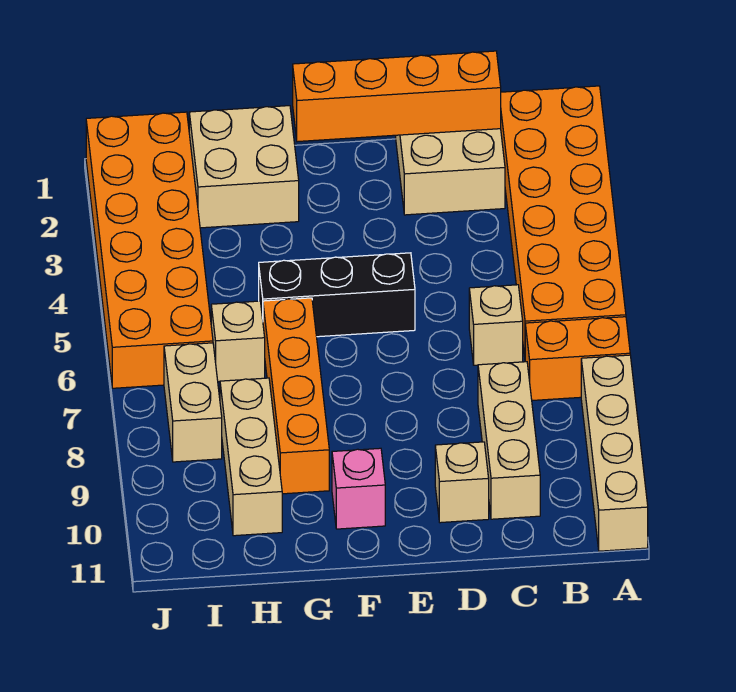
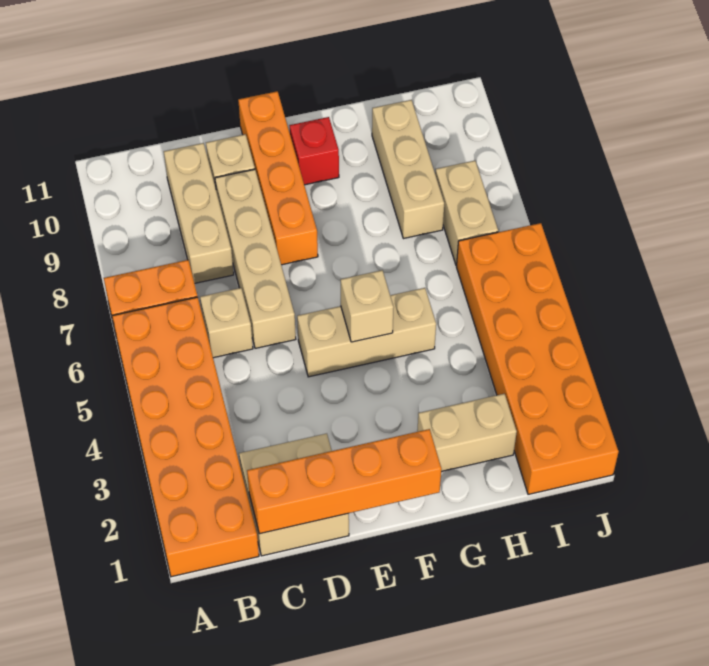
tan 1x4 brick [581,355,648,551] -> tan 1x4 brick moved to [215,169,296,348]
black 1x3 brick [259,253,415,337] -> tan 1x3 brick [297,288,436,377]
pink 1x1 brick [332,448,385,529] -> red 1x1 brick [289,117,339,185]
tan 2x2 brick [189,106,299,228] -> tan 1x2 brick [417,394,517,472]
orange 1x4 brick [263,298,329,494] -> orange 1x4 brick moved to [238,91,318,265]
tan 1x1 brick [211,301,265,382] -> tan 1x1 brick moved to [341,270,394,342]

